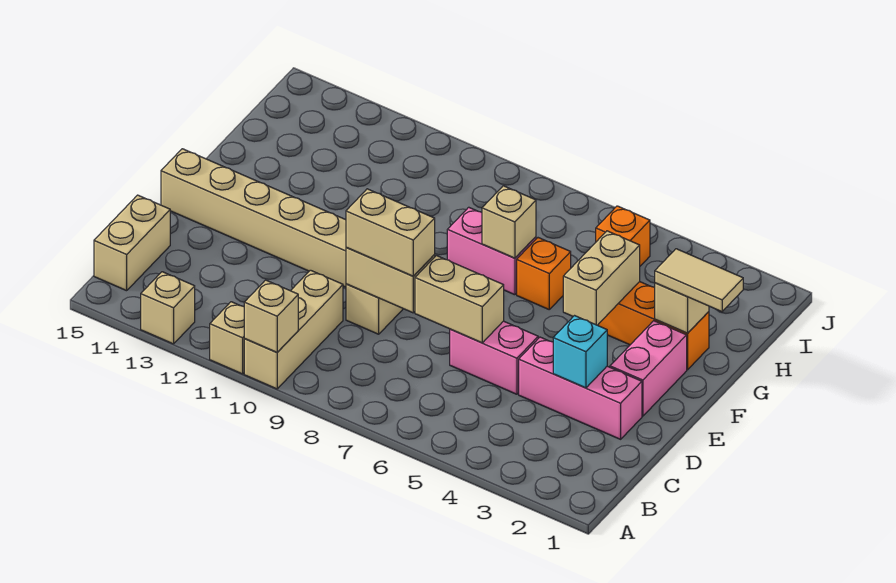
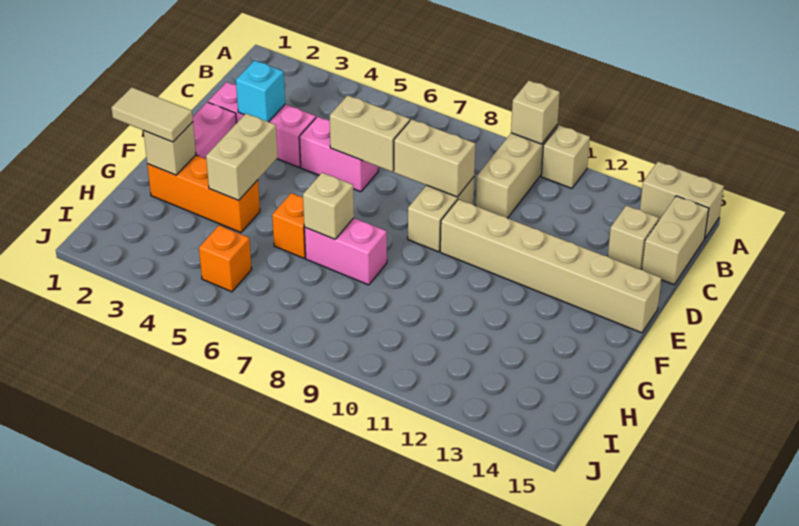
tan 1x1 brick [141,272,195,344] -> tan 1x1 brick moved to [608,206,659,269]
tan 1x2 brick [346,189,435,276] -> tan 1x2 brick moved to [640,162,724,238]

